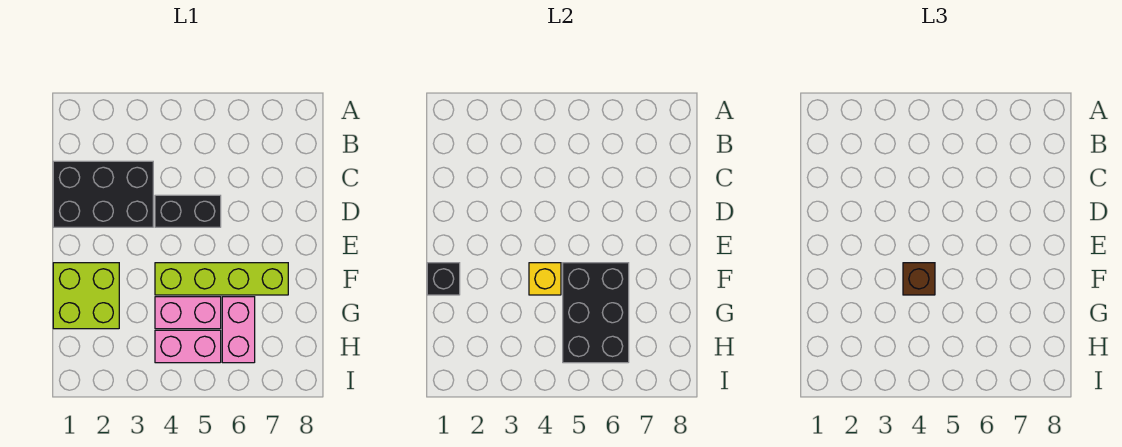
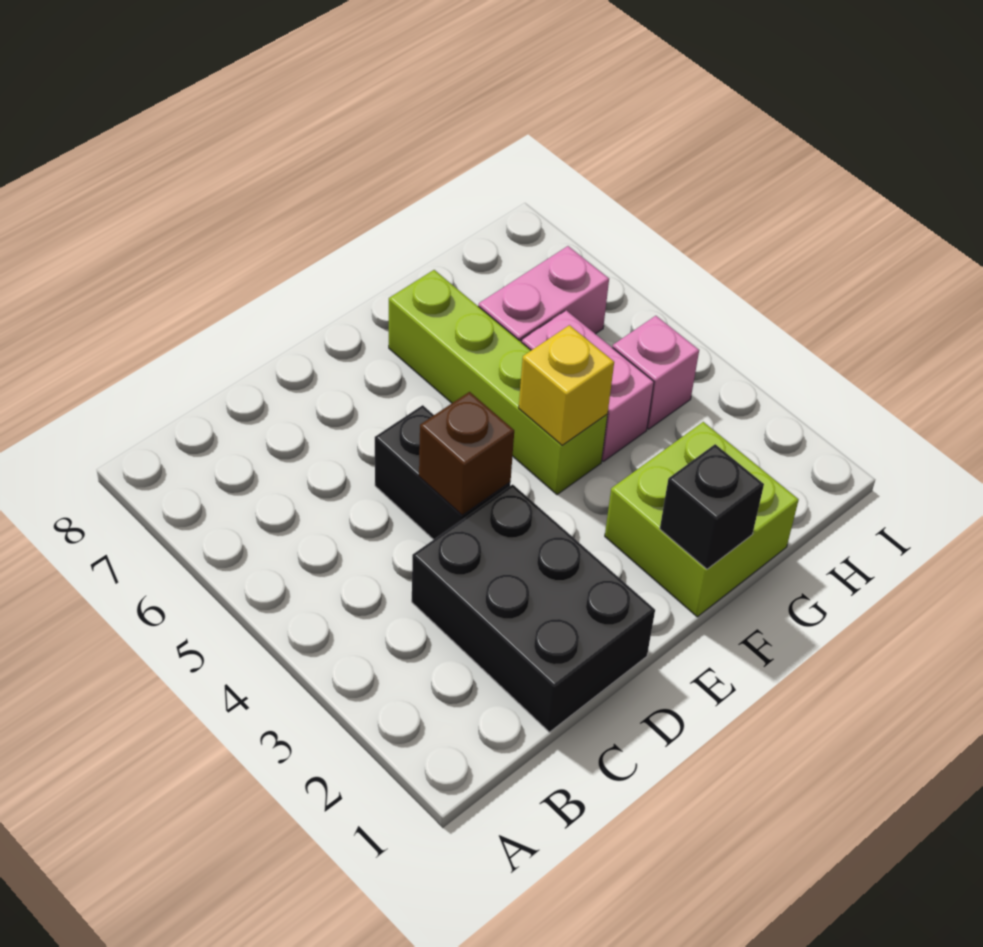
brown 1x1 brick [903,263,935,295] -> brown 1x1 brick moved to [419,392,514,515]
black 2x3 brick [563,263,629,363] -> none
pink 1x2 brick [155,330,221,363] -> pink 1x1 brick [612,316,699,429]

